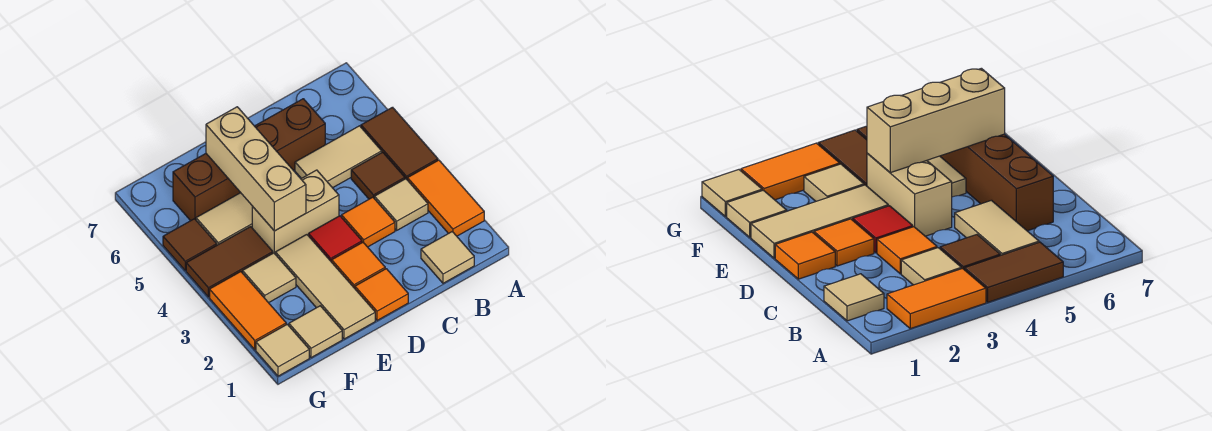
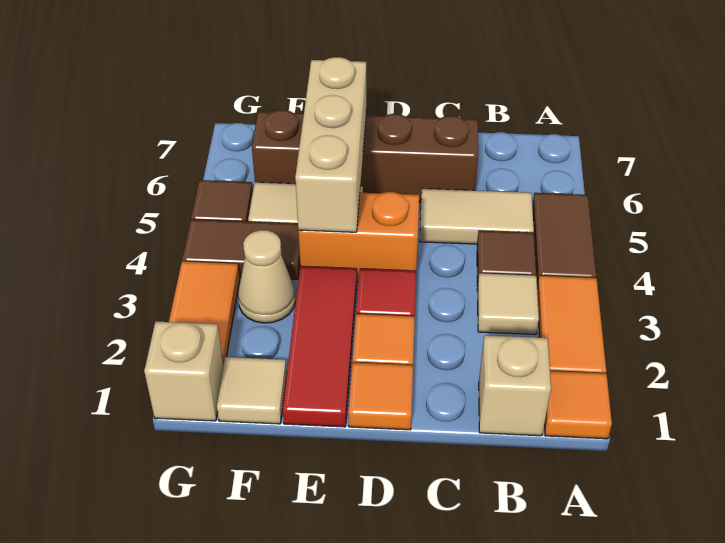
tan 1x1 tile [421,232,474,283] -> tan 1x1 brick [479,335,551,436]
orange 1x1 tile [342,197,395,247] -> orange 1x1 tile moved to [544,371,612,439]
tan 1x2 brick [252,170,339,255] -> orange 1x2 brick [298,192,419,282]
tan 1x3 tile [276,235,375,339] -> red 1x3 tile [283,266,357,427]
tan 1x1 tile [243,253,296,303] -> tan 1x1 cone [238,230,295,323]
tan 1x1 tile [256,324,309,376] -> tan 1x1 brick [144,322,223,421]

